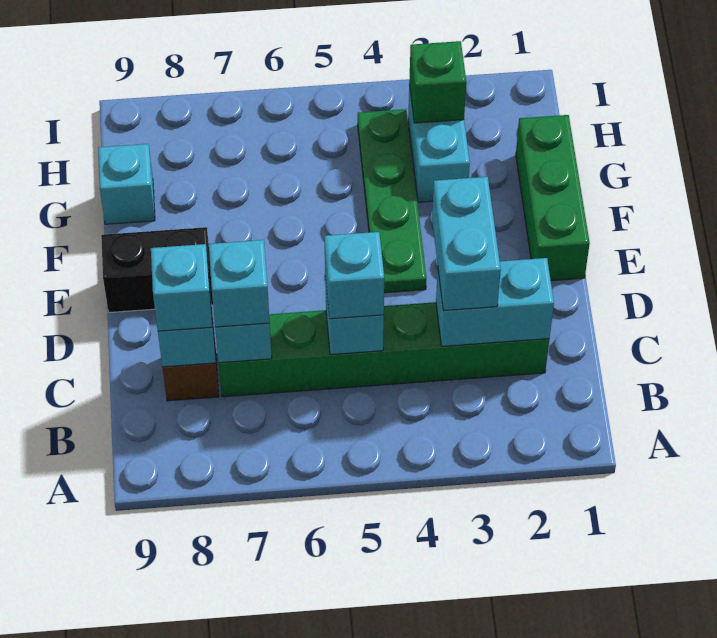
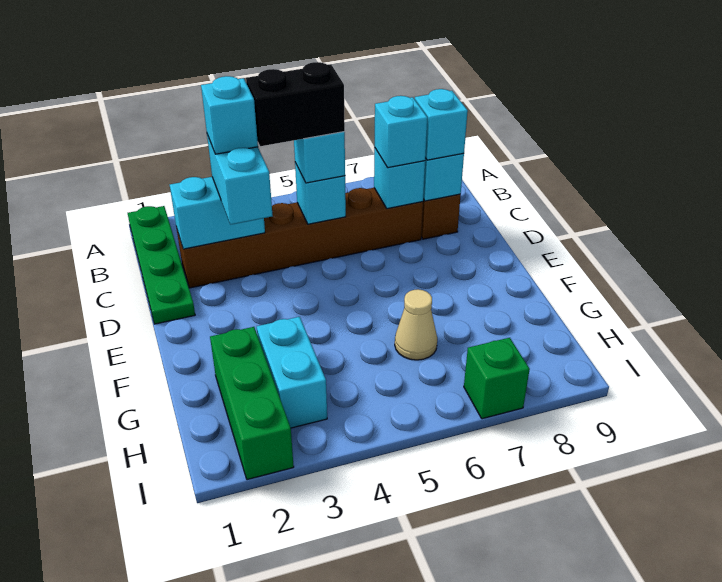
green 1x6 brick [219,302,549,397] -> brown 1x6 brick [176,188,423,288]
green 1x3 brick [516,115,590,281] -> green 1x3 brick moved to [210,327,294,480]
green 1x4 plate [358,109,427,293] -> green 1x4 plate moved to [128,206,195,324]
black 1x2 brick [101,227,213,313] -> black 1x2 brick moved to [246,62,345,146]
none -> tan 1x1 cone [395,289,437,360]
cyan 1x1 brick [98,144,155,224] -> cyan 1x1 brick moved to [201,76,258,154]
green 1x1 brick [409,41,466,123] -> green 1x1 brick moved to [464,338,530,419]

